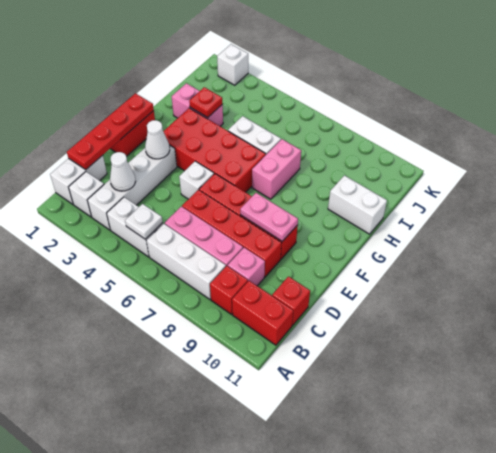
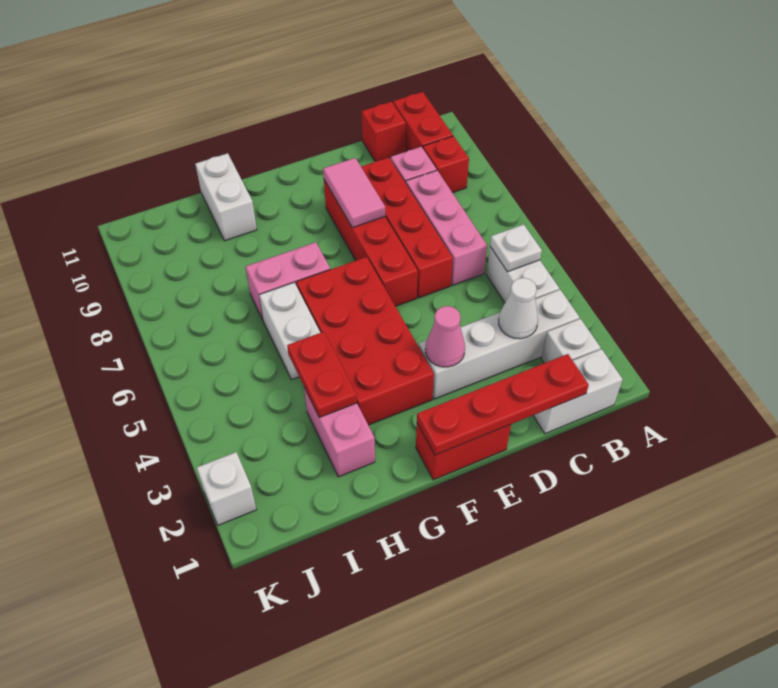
white 1x3 brick [147,224,226,299] -> none
white 1x1 cone [145,120,170,159] -> pink 1x1 cone [425,306,465,367]
white 1x1 brick [179,161,214,199] -> none
pink 1x2 plate [240,193,298,241] -> pink 1x2 tile [323,158,385,228]
red 1x1 plate [189,87,222,118] -> red 1x2 plate [287,332,357,417]

